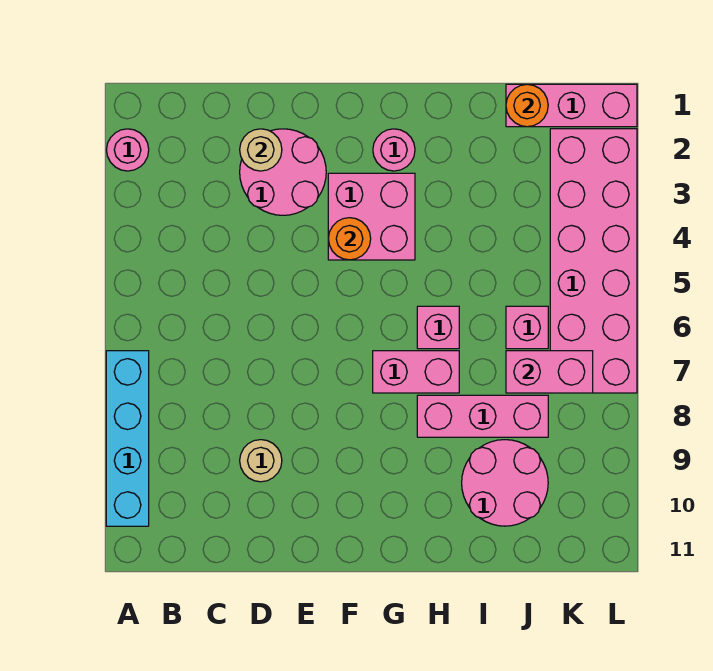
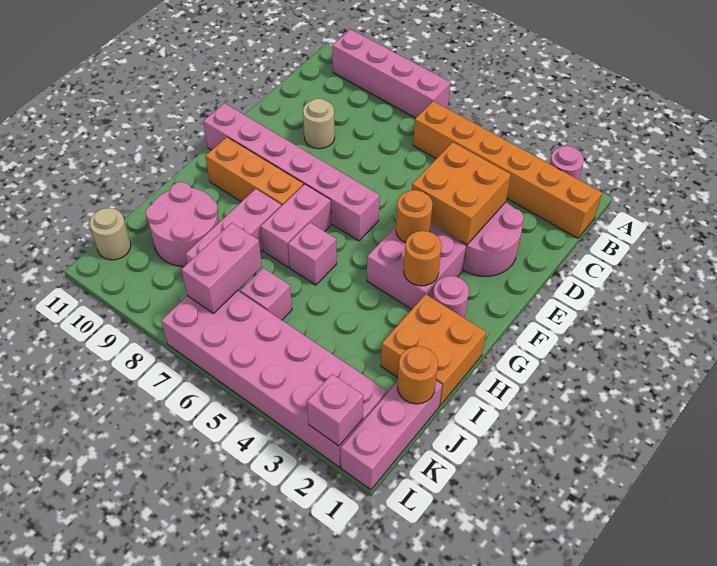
cyan 1x4 brick [106,351,149,526] -> pink 1x4 brick [332,29,450,118]
none -> orange 1x6 brick [413,101,602,238]
tan 1x1 round brick [240,129,282,171] -> tan 1x1 round brick moved to [90,208,131,260]
none -> orange 2x2 brick [412,142,511,245]
none -> pink 1x6 brick [203,103,380,241]
none -> orange 1x1 round brick [404,231,442,286]
none -> orange 1x3 brick [205,137,304,206]
none -> orange 2x2 brick [381,294,486,405]
none -> pink 1x1 brick [307,374,363,446]

